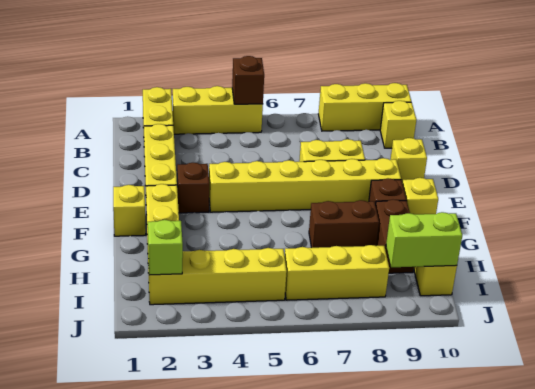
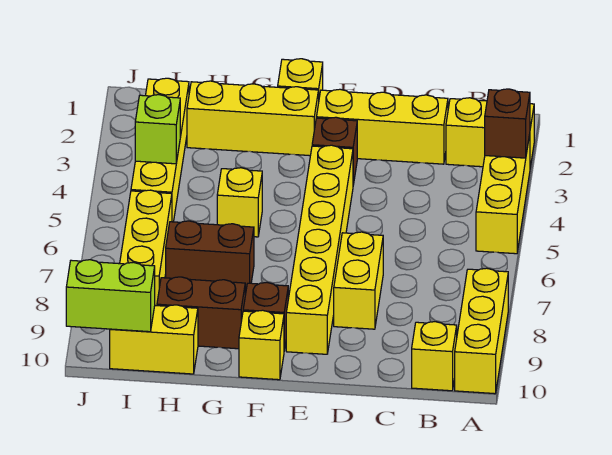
brown 1x1 brick [232,56,264,104] -> brown 1x1 brick moved to [485,89,530,158]
yellow 1x1 brick [390,138,427,183] -> yellow 1x1 brick moved to [217,168,262,237]
brown 1x2 brick [309,200,379,248] -> brown 1x2 brick turned to [166,221,254,293]
lime 1x1 brick [148,220,183,275] -> lime 1x1 brick moved to [135,95,180,164]
lime 1x2 brick [386,212,462,267] -> lime 1x2 brick turned to [66,260,155,332]

